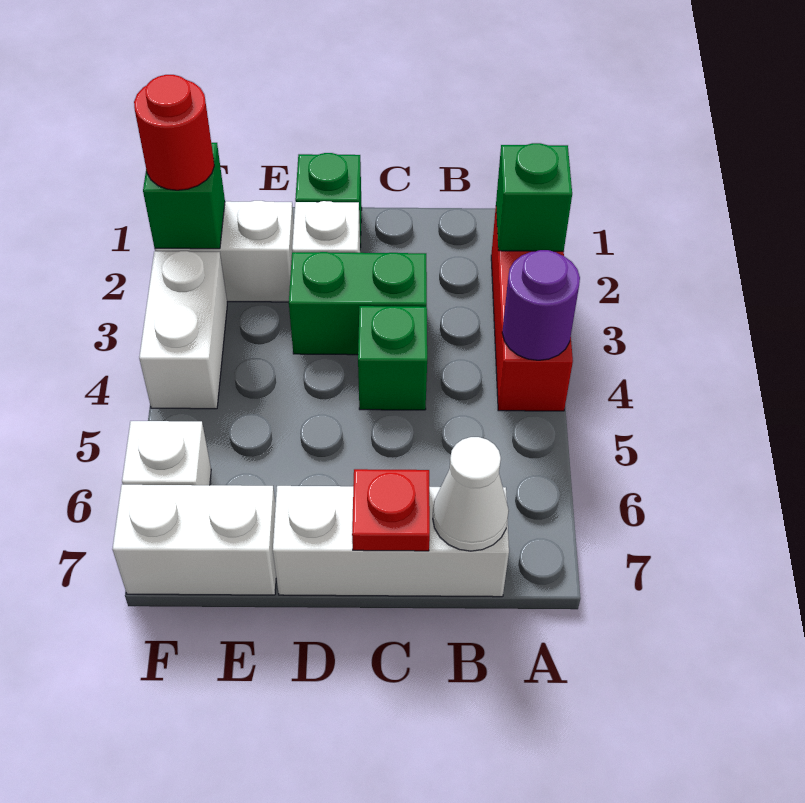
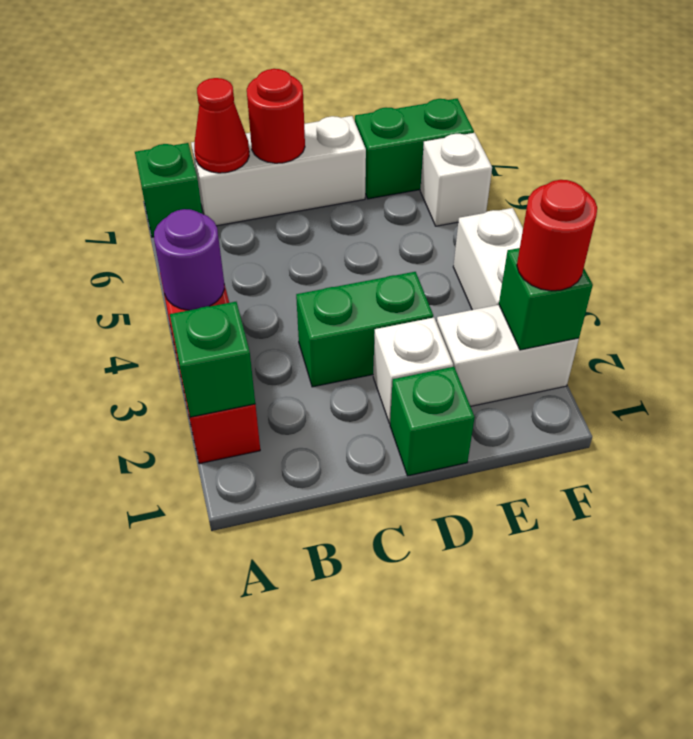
white 1x1 cone [433,437,509,551] -> red 1x1 cone [194,78,249,173]
green 1x1 brick [358,306,427,410] -> green 1x1 brick moved to [135,143,202,237]
red 1x1 plate [352,469,430,551] -> red 1x1 round brick [247,69,305,163]
white 1x2 brick [113,485,276,595] -> green 1x2 brick [355,99,474,199]

